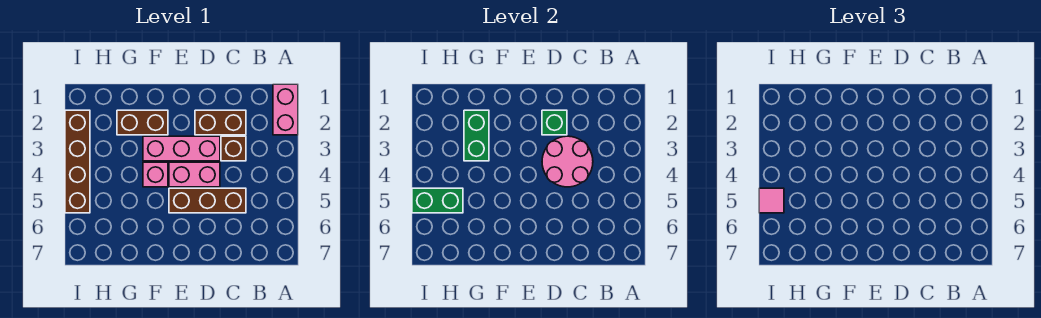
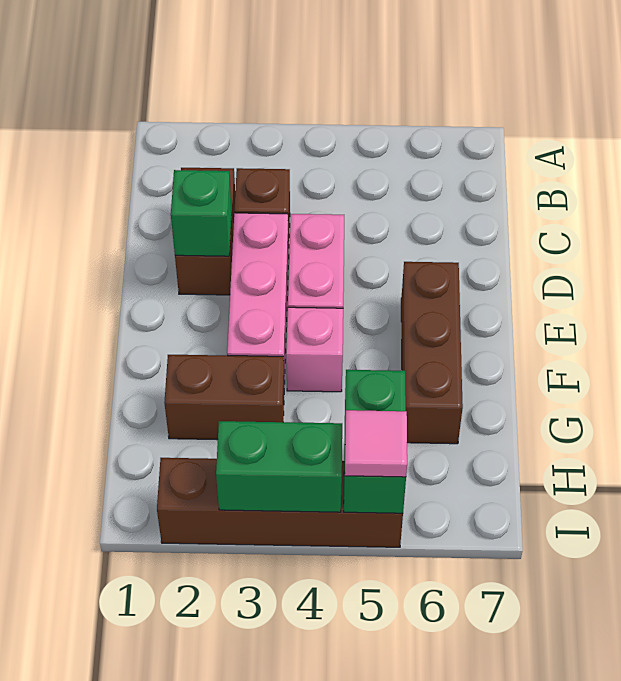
pink 1x2 brick [273,84,298,135] -> none
pink 2x2 round brick [542,136,593,187] -> none
brown 1x3 brick [169,188,246,213] -> brown 1x3 brick moved to [401,262,463,444]
brown 1x2 brick [117,110,168,135] -> brown 1x2 brick turned to [164,355,284,440]
green 1x2 brick [464,110,489,161] -> green 1x2 brick moved to [216,421,342,512]

